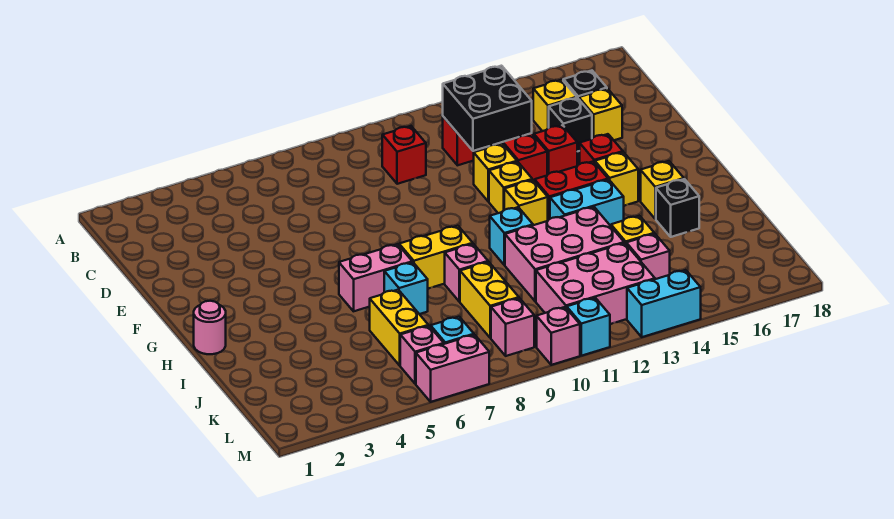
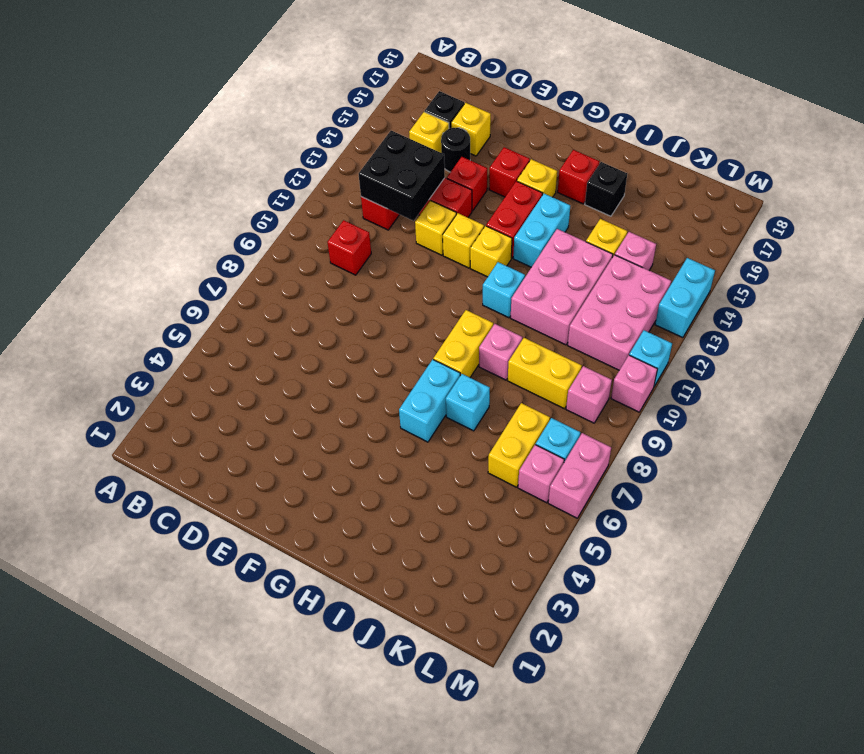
black 1x1 brick [549,98,592,152] -> black 1x1 round brick [441,128,470,172]
pink 1x1 round brick [194,301,226,354] -> none
pink 1x2 brick [339,244,412,311] -> cyan 1x2 brick [399,360,460,442]
yellow 1x1 brick [641,161,684,219] -> red 1x1 brick [558,150,599,204]
yellow 1x2 brick [370,290,428,366] -> yellow 1x2 brick turned to [488,403,550,487]

